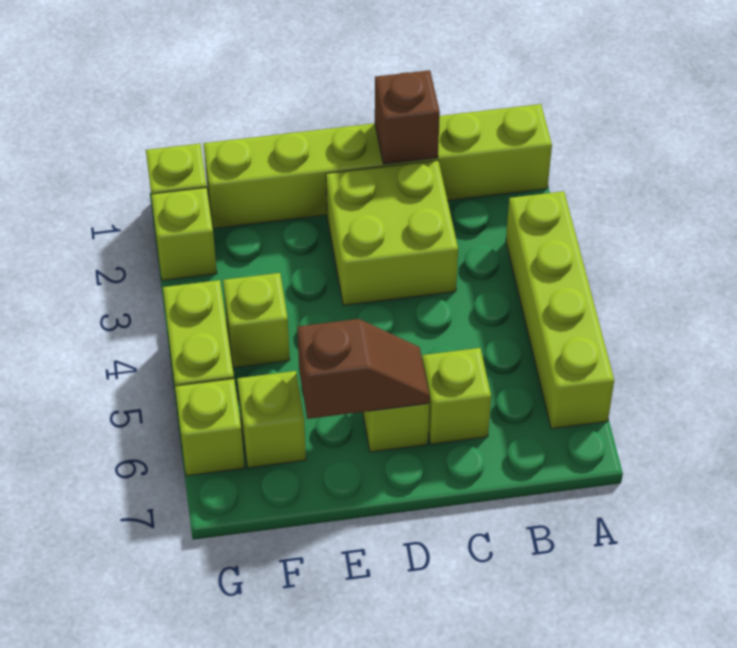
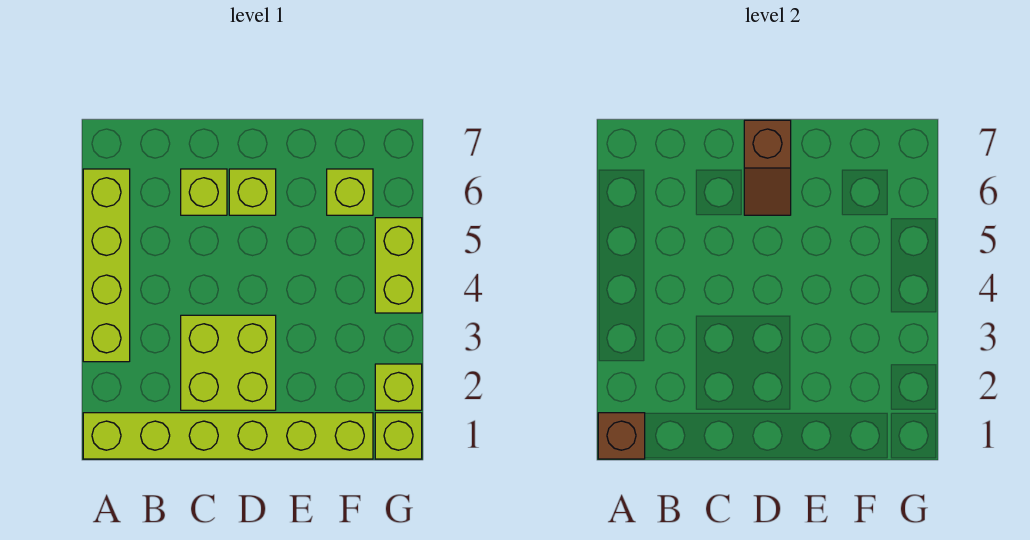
brown 1x1 brick [375,70,440,164] -> brown 1x1 brick moved to [598,413,645,459]
brown 1x2 slope [297,319,430,419] -> brown 1x2 slope turned to [744,120,791,215]
lime 1x1 brick [223,273,290,368] -> none
lime 1x1 brick [175,379,245,476] -> none

